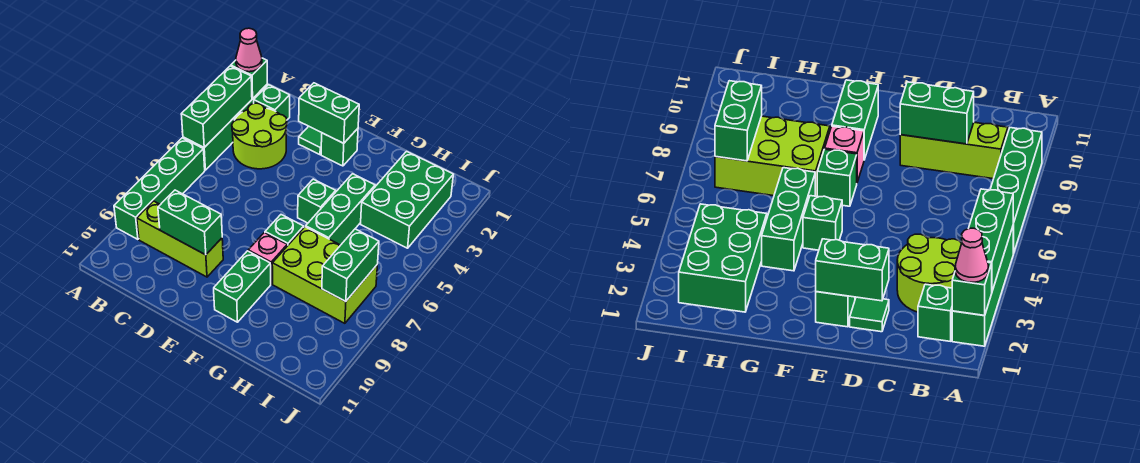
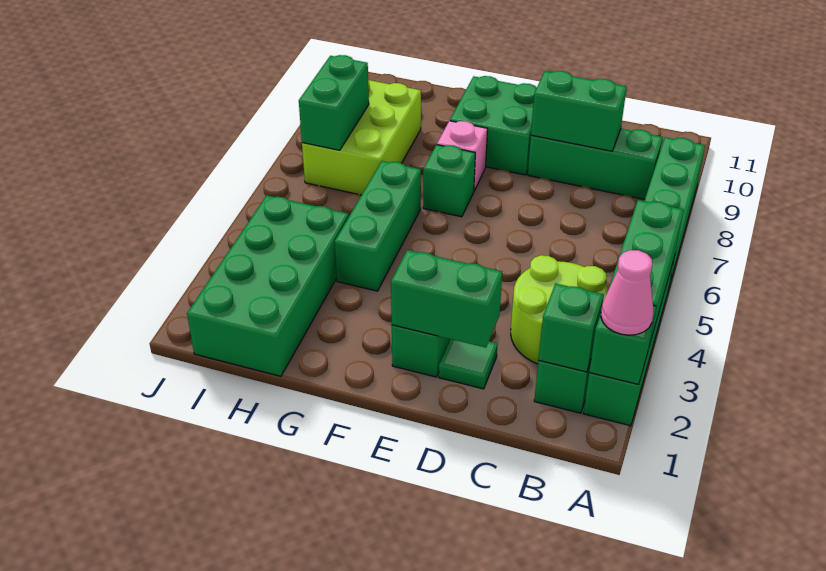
lime 1x3 brick [137,201,223,277] -> green 1x3 brick [528,129,663,200]
green 1x1 brick [298,179,336,223] -> green 1x1 brick moved to [539,283,604,372]
green 1x2 brick [214,251,271,322] -> green 2x2 brick [450,76,537,175]
lime 2x3 brick [272,227,377,323] -> lime 2x3 brick turned to [302,79,421,195]
green 2x3 brick [361,151,453,248] -> green 2x4 brick [187,195,349,376]

